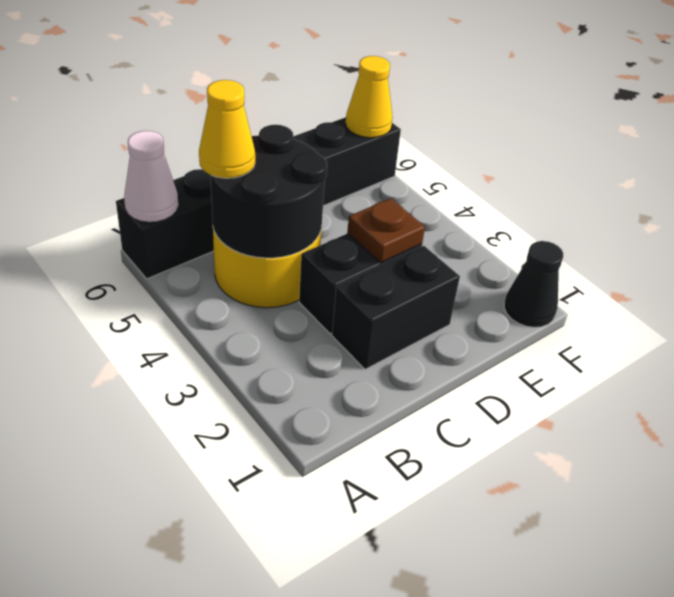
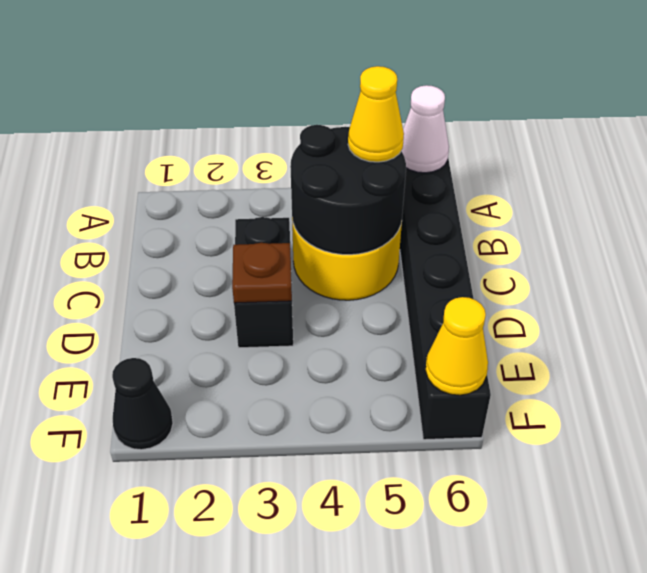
black 1x2 brick [332,246,460,369] -> none

